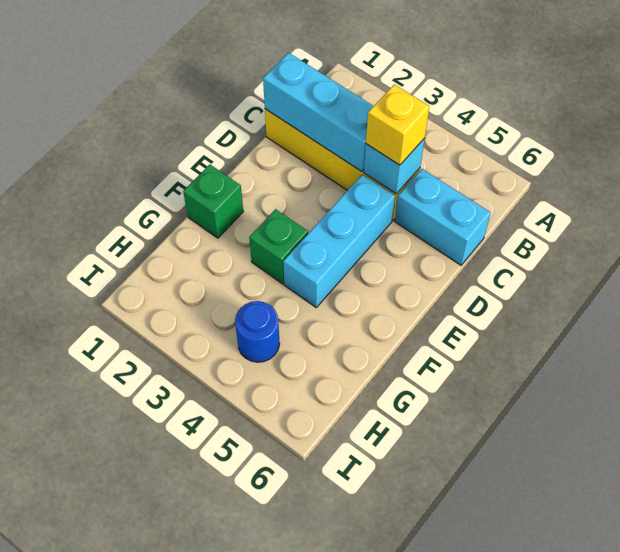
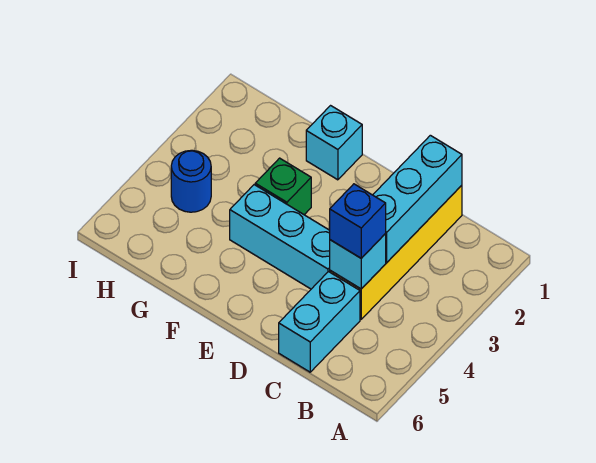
yellow 1x1 brick [366,85,429,165] -> blue 1x1 brick [330,184,386,258]
green 1x1 brick [183,164,243,238] -> cyan 1x1 brick [306,106,362,180]

